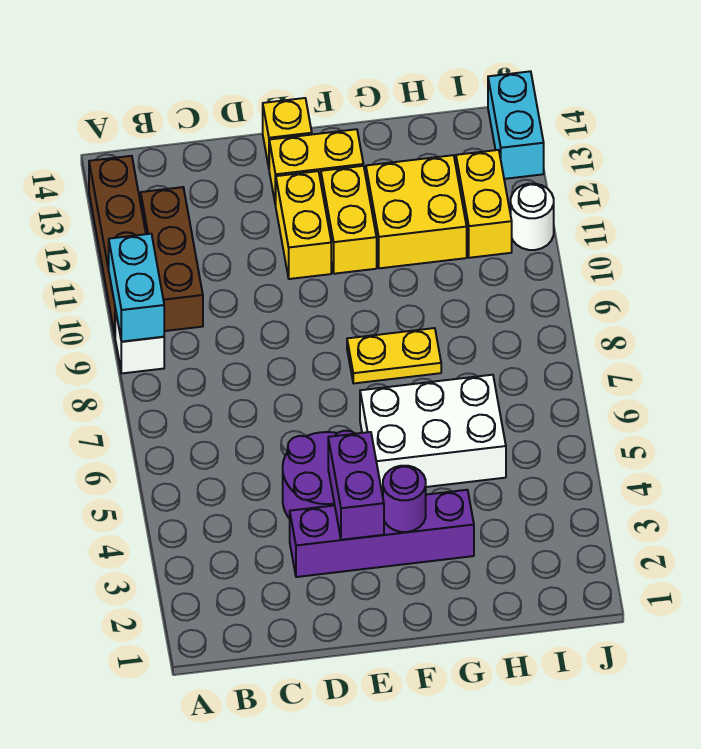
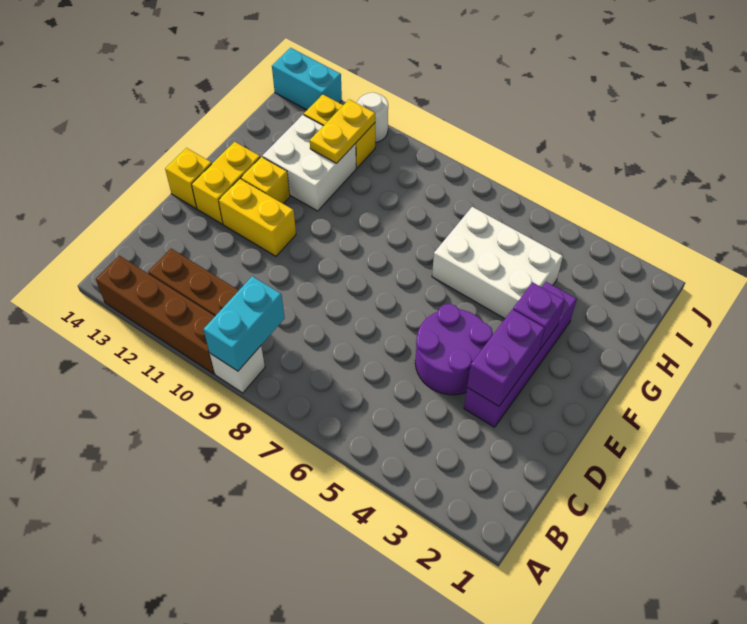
cyan 1x2 brick [109,234,164,342] -> cyan 1x2 brick turned to [204,276,285,371]
purple 1x2 brick [328,432,384,540] -> purple 1x2 brick turned to [467,309,545,406]
purple 1x1 round brick [383,466,426,532] -> purple 1x1 brick [513,282,565,350]
white 2x3 brick [360,375,506,492] -> white 2x3 brick turned to [432,207,563,319]
yellow 1x2 plate [347,328,441,383] -> yellow 1x2 plate moved to [310,99,375,163]
yellow 1x2 brick [321,166,377,274] -> yellow 1x1 brick [241,157,290,204]
yellow 2x2 brick [366,155,467,268] -> white 2x2 brick [262,115,356,211]

